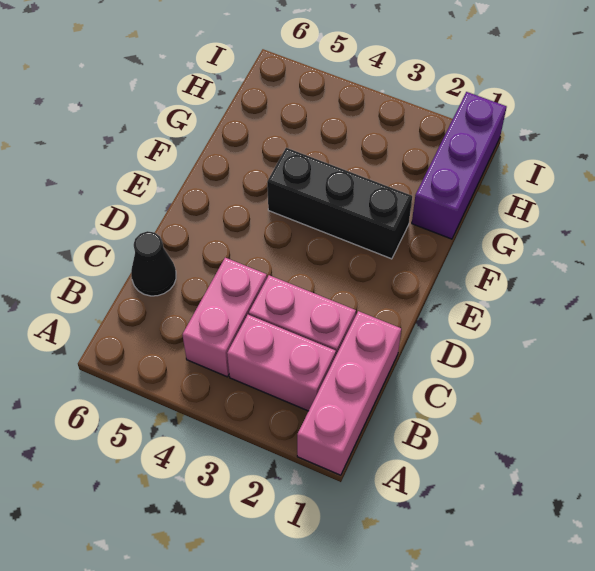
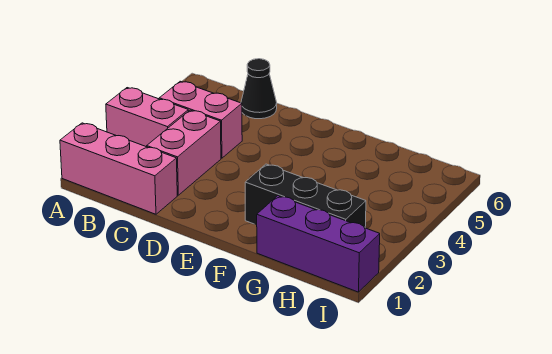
pink 1x2 brick [227,315,336,411] -> pink 1x2 brick turned to [106,88,188,147]
black 1x3 brick [267,148,412,259] -> black 1x3 brick turned to [245,164,366,228]

